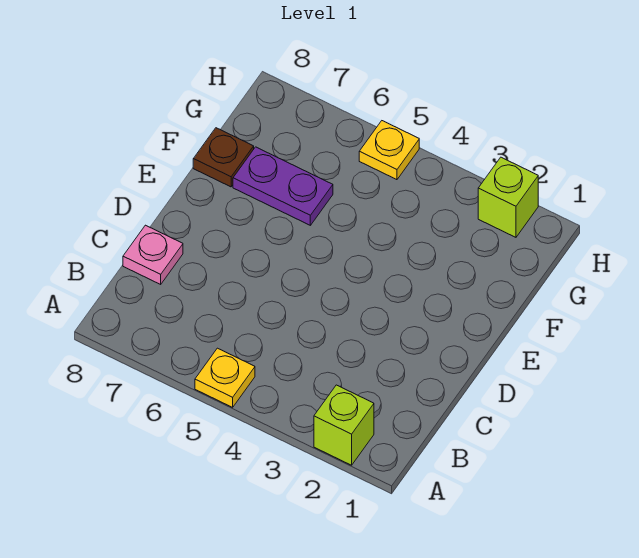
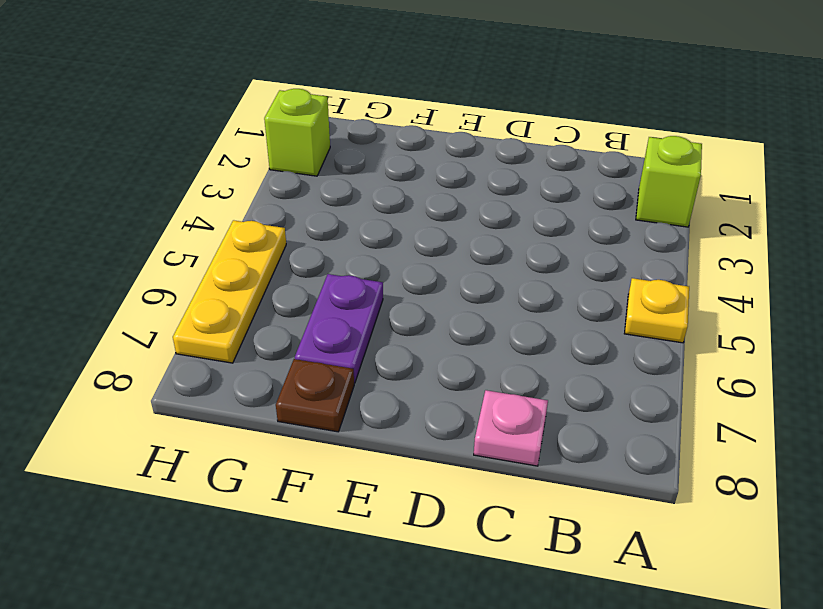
yellow 1x1 plate [359,121,419,180] -> yellow 1x3 plate [173,220,286,363]

